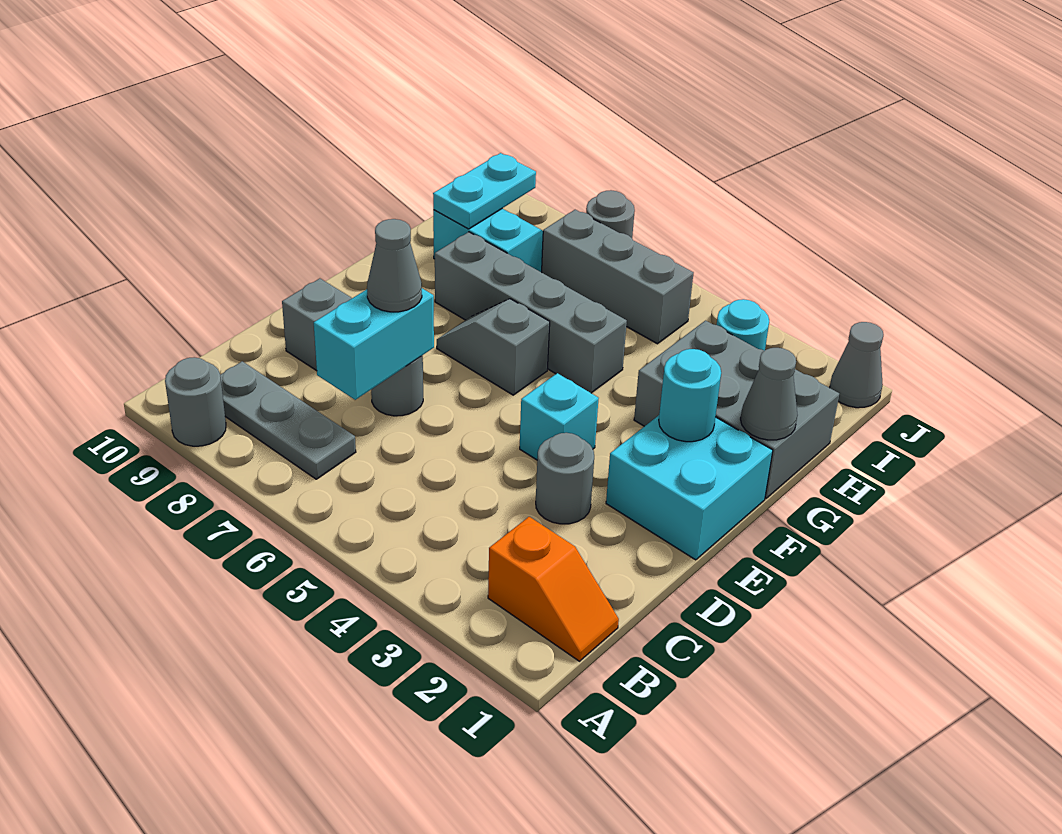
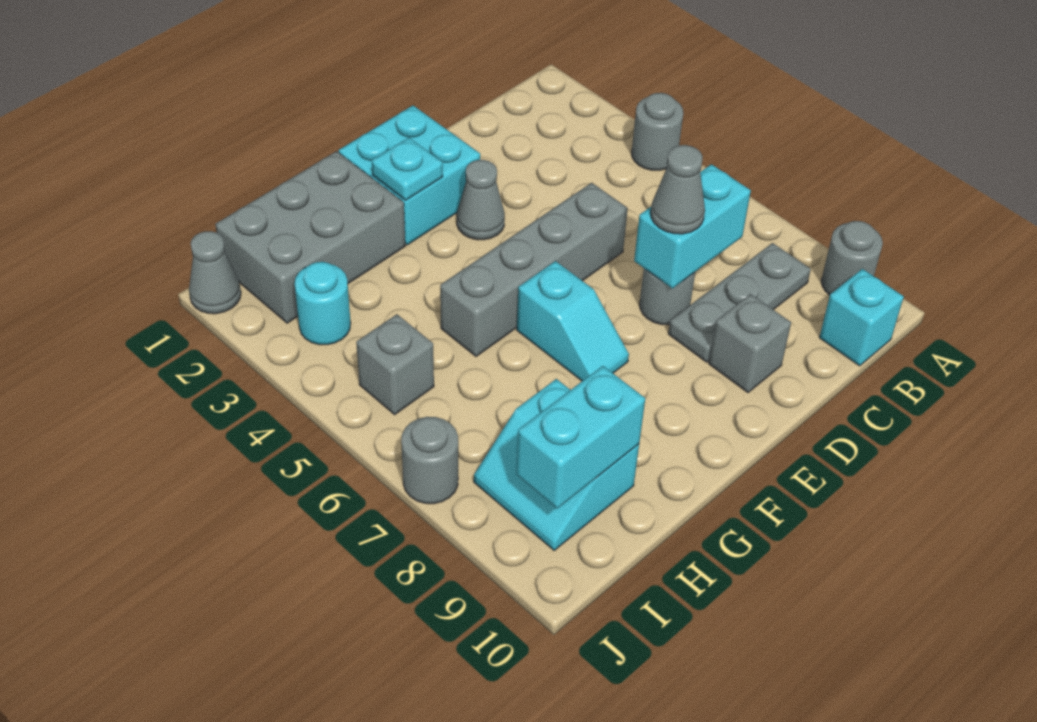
orange 1x2 slope [488,517,619,661] -> none
grey 1x3 plate [220,361,356,479] -> grey 1x3 plate turned to [668,243,811,362]
grey 1x1 round brick [536,433,594,524] -> grey 1x1 round brick moved to [632,93,683,170]
cyan 1x1 brick [520,373,599,460] -> cyan 1x1 brick moved to [819,269,904,366]
cyan 1x1 round brick [659,349,721,442] -> cyan 1x1 plate [372,138,443,200]
grey 1x2 slope [437,299,550,395] -> cyan 1x2 slope [517,261,629,381]
grey 2x3 brick [634,320,839,498] -> grey 2x3 brick turned to [215,151,405,323]
grey 1x1 cone [741,348,797,440] -> grey 1x1 cone moved to [457,160,505,240]
grey 1x4 brick [435,232,627,393] -> grey 1x4 brick turned to [440,183,628,356]
cyan 1x2 plate [433,153,536,229] -> cyan 1x2 brick [516,366,645,509]
grey 1x3 brick [542,210,693,344] -> grey 1x1 brick [356,314,434,415]

